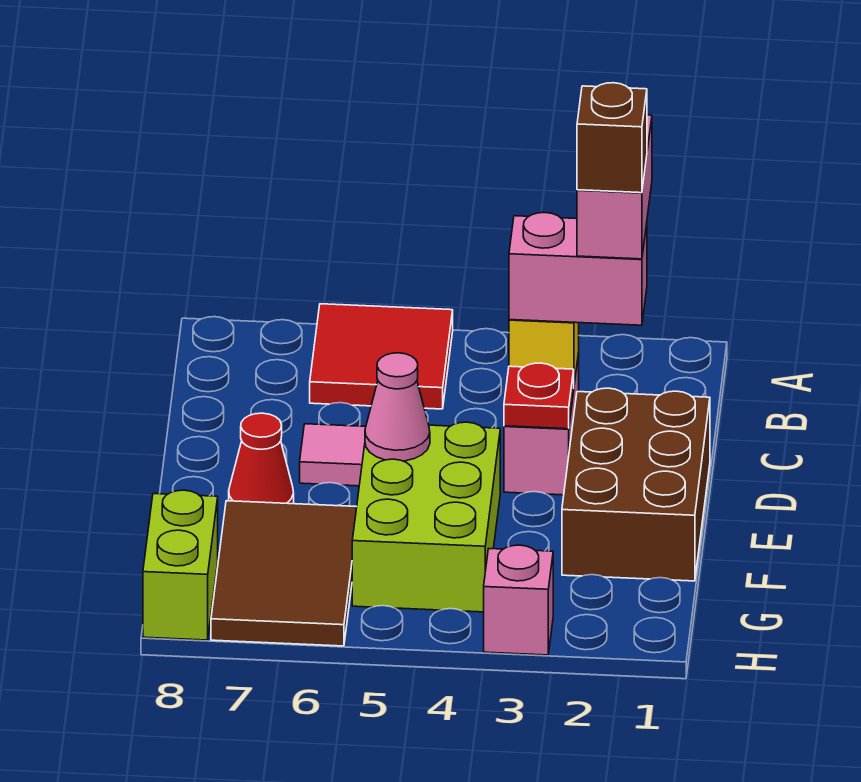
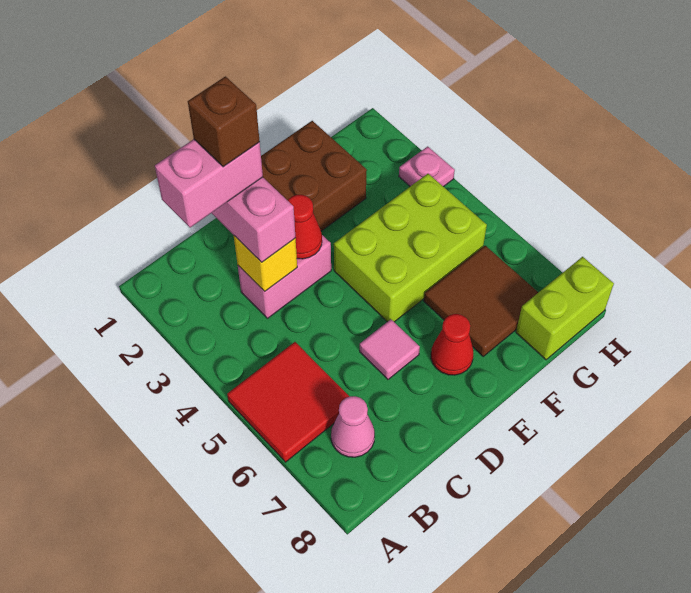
red 1x1 plate [504,363,574,429] -> red 1x1 cone [288,195,322,259]
pink 1x1 cone [365,353,430,461] -> pink 1x1 cone moved to [331,396,375,457]
brown 2x3 tile [211,501,357,646] -> brown 2x2 tile [424,246,538,356]
pink 1x1 brick [484,545,553,655] -> pink 1x1 plate [399,146,455,187]

